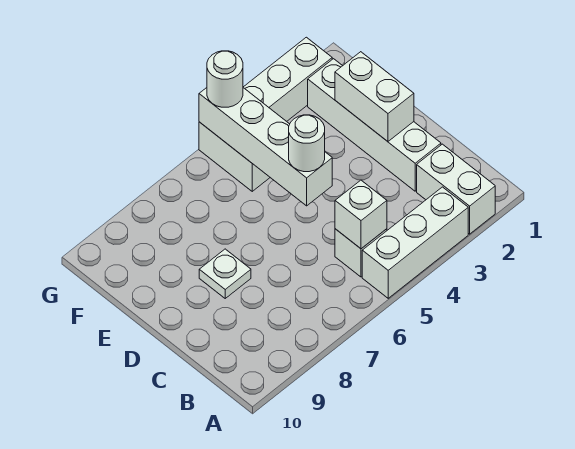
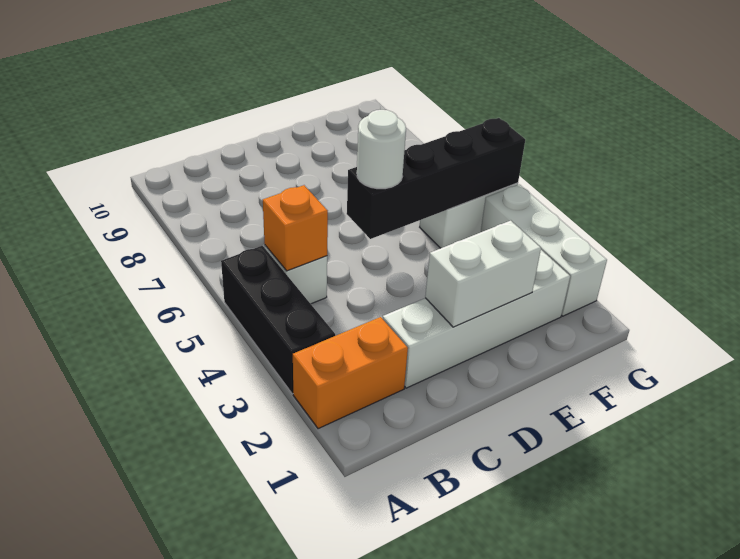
white 1x2 brick [417,144,495,234] -> orange 1x2 brick [293,317,408,429]
white 1x3 brick [362,187,468,298] -> black 1x3 brick [221,246,335,394]
white 1x1 brick [335,180,387,249] -> orange 1x1 brick [263,185,328,271]
white 1x4 brick [199,88,332,206] -> black 1x4 brick [347,118,525,239]
white 1x1 plate [199,249,251,298] -> none
white 1x1 round brick [207,51,243,107] -> none

